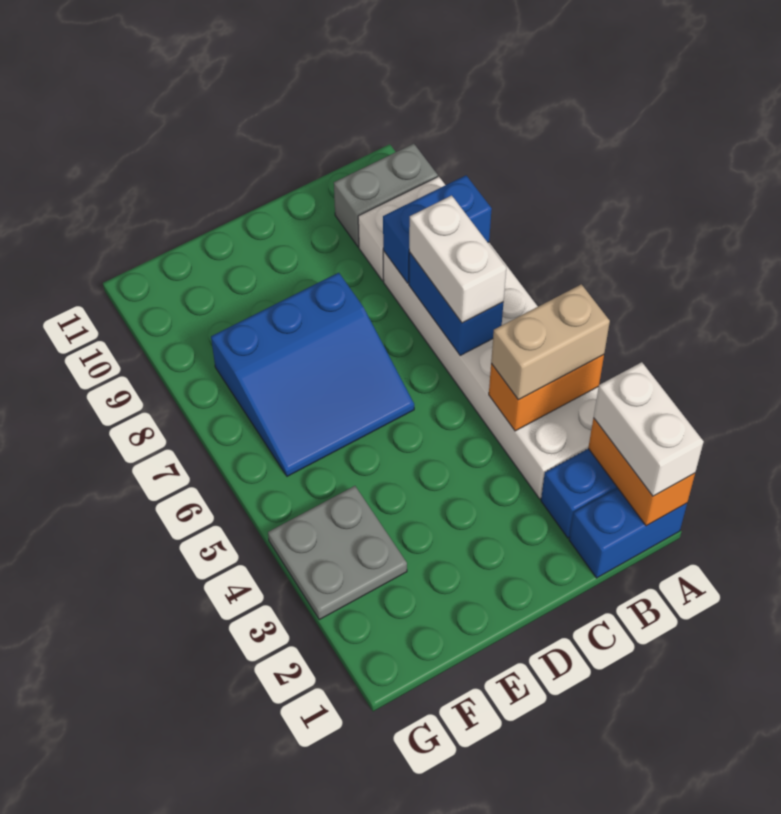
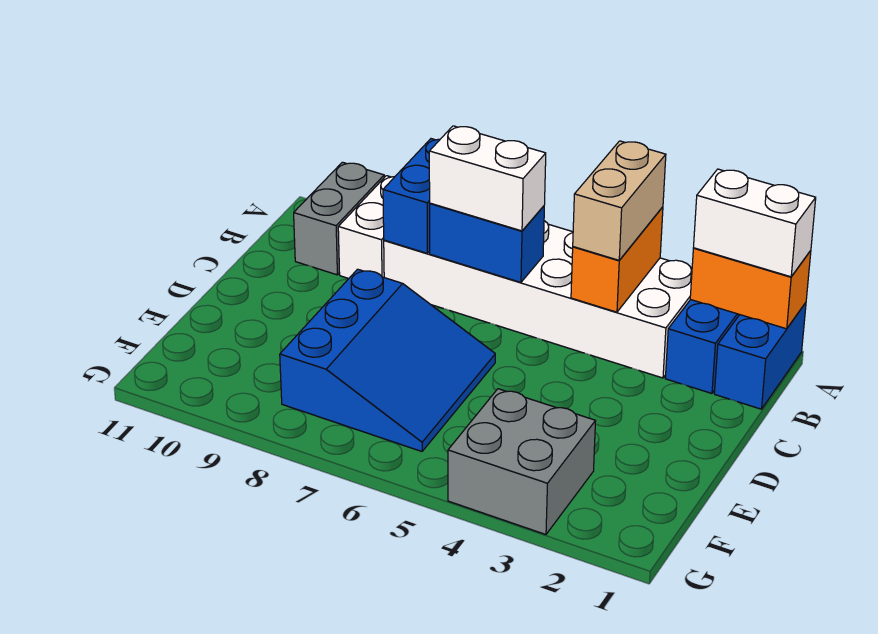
grey 2x2 plate [268,486,407,619] -> grey 2x2 brick [448,389,596,535]

